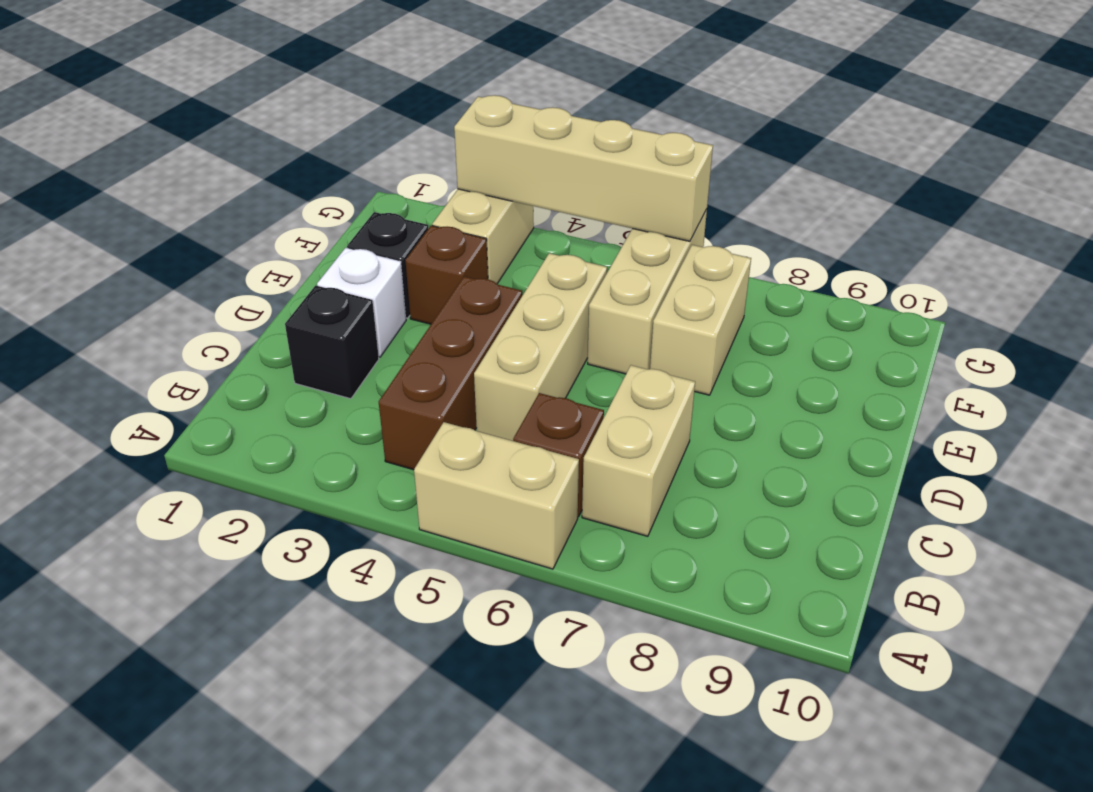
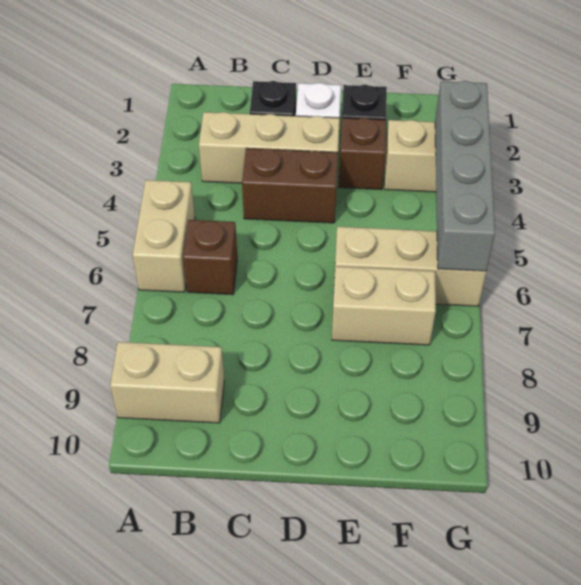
brown 1x3 brick [379,277,522,470] -> brown 1x2 brick [242,148,338,223]
tan 1x2 brick [582,365,695,536] -> tan 1x2 brick moved to [110,342,224,423]
tan 1x3 brick [474,253,607,441] -> tan 1x3 brick moved to [199,112,340,183]
tan 1x4 brick [454,95,713,241] -> grey 1x4 brick [435,81,495,271]

